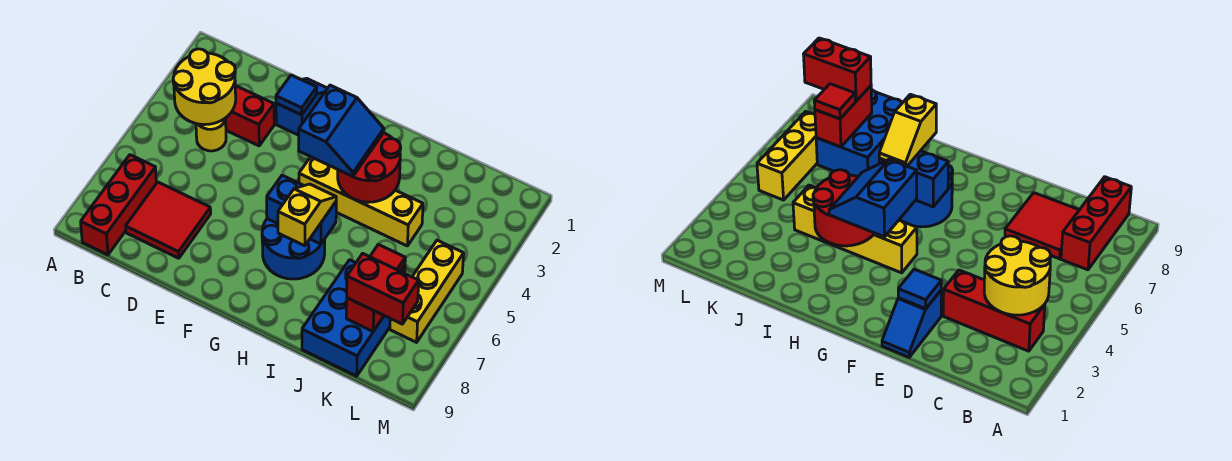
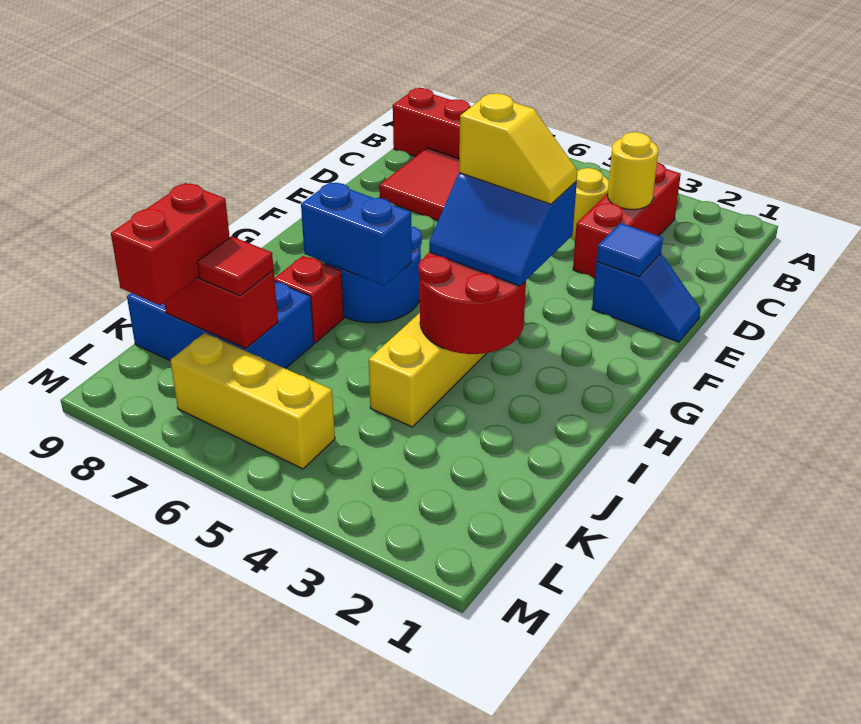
yellow 2x2 round brick [173,49,236,125] -> yellow 1x1 round brick [608,132,658,210]
blue 1x2 brick [267,175,336,244] -> blue 1x2 brick turned to [301,182,412,285]
yellow 1x2 slope [278,184,336,246] -> yellow 1x2 slope moved to [459,93,578,204]
none -> red 1x1 brick [274,256,344,343]

